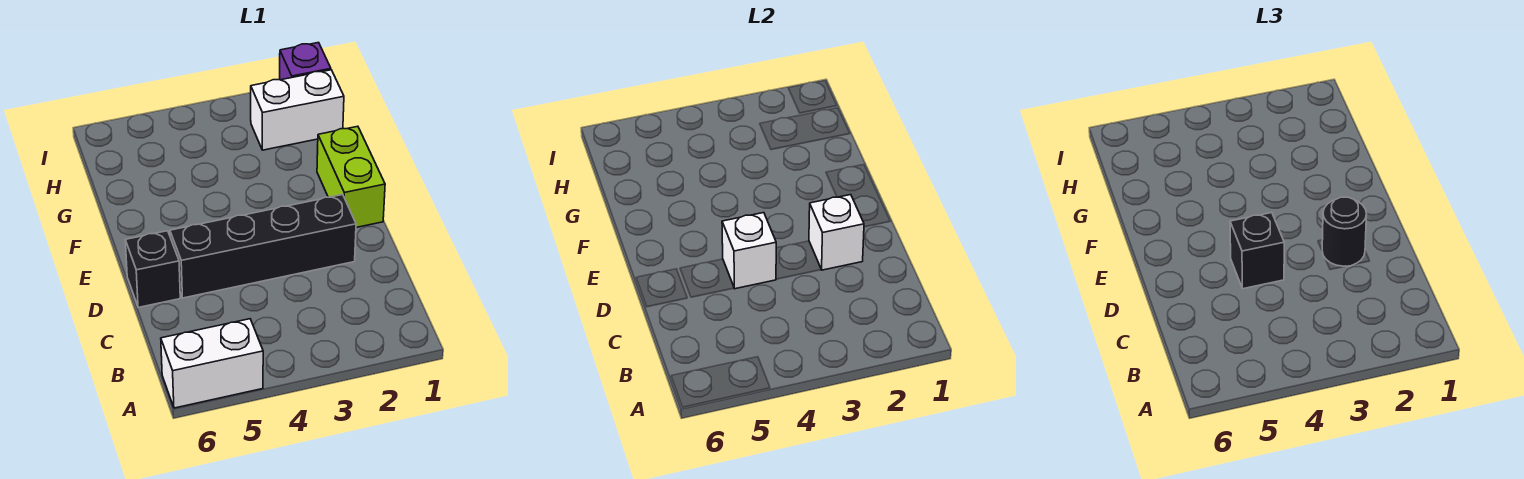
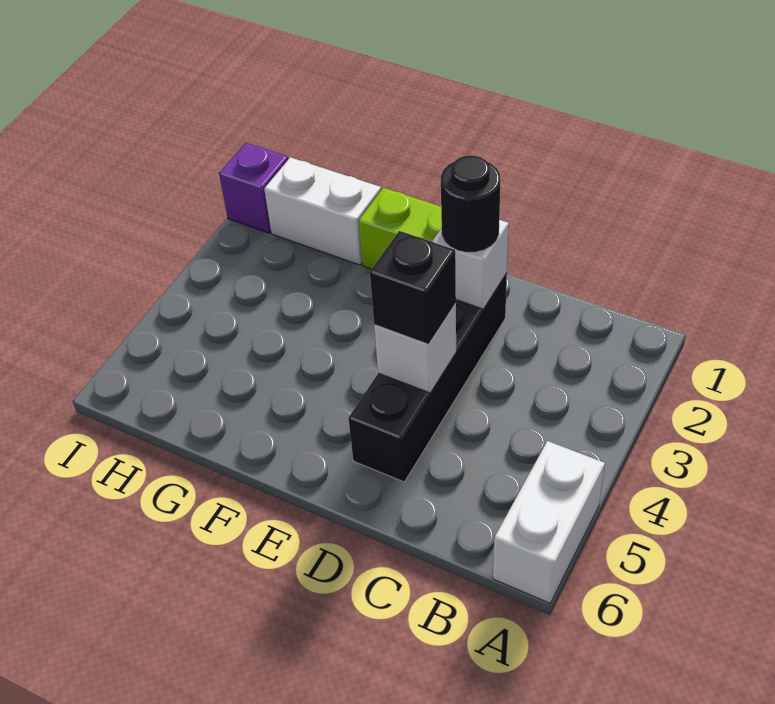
black 1x1 brick [125,231,180,308] -> none
white 1x2 brick [251,70,344,150] -> white 1x2 brick turned to [264,157,381,265]

